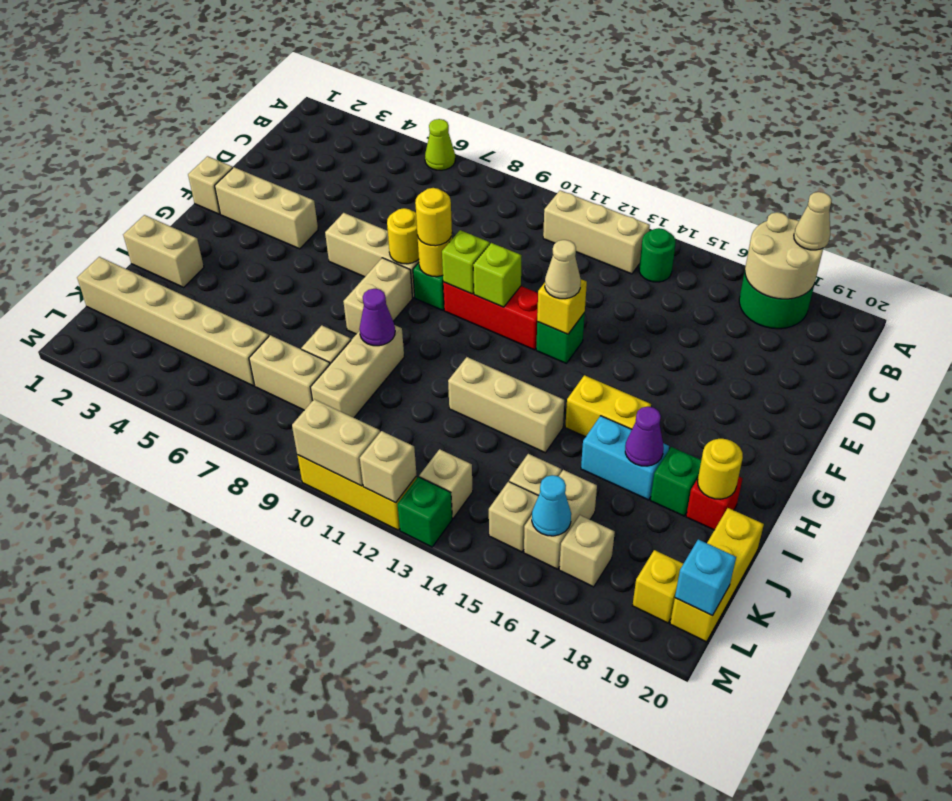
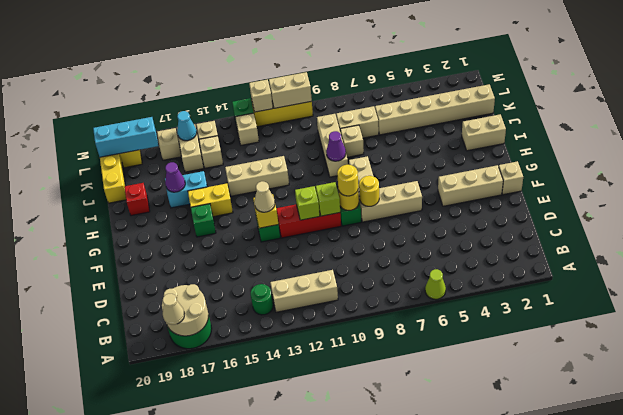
green 1x1 brick [650,447,701,516] -> green 1x1 brick moved to [191,204,216,237]
yellow 1x1 round brick [698,439,743,499] -> none
cyan 1x1 brick [675,539,736,616] -> cyan 1x3 brick [93,117,158,157]

